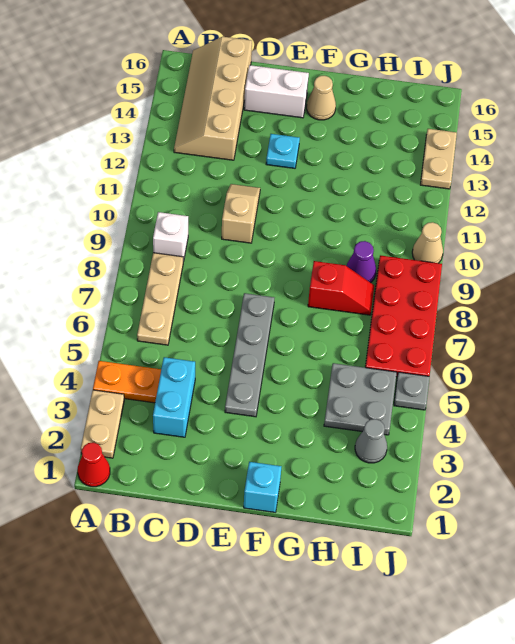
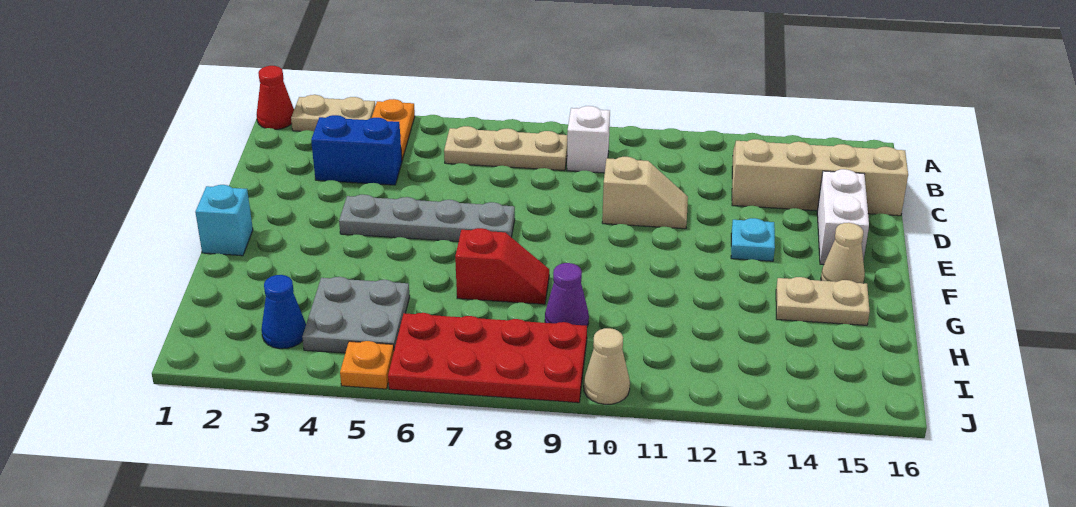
cyan 1x2 brick [153,357,195,437] -> blue 1x2 brick [311,115,402,185]
red 1x2 slope [308,261,374,315] -> red 1x2 slope turned to [455,228,549,304]
grey 1x1 cone [355,419,387,463] -> blue 1x1 cone [261,275,306,349]
grey 1x1 plate [394,372,430,410] -> orange 1x1 plate [340,341,394,389]
tan 1x2 plate [420,129,457,189] -> tan 1x2 plate moved to [776,277,870,325]

